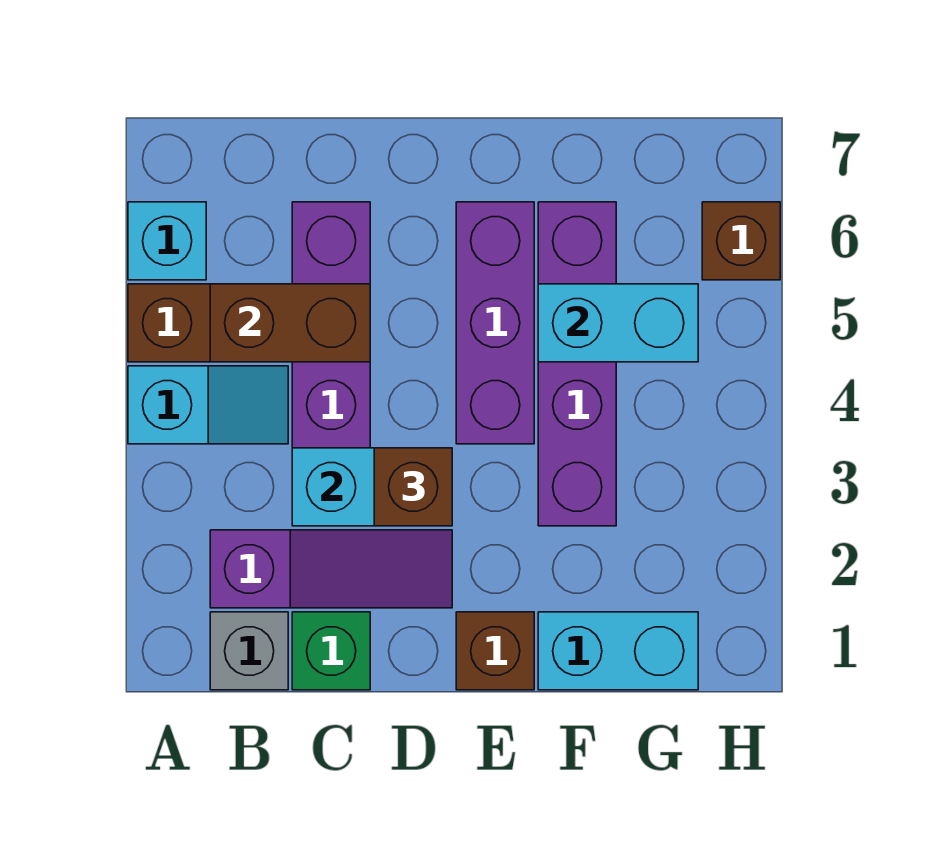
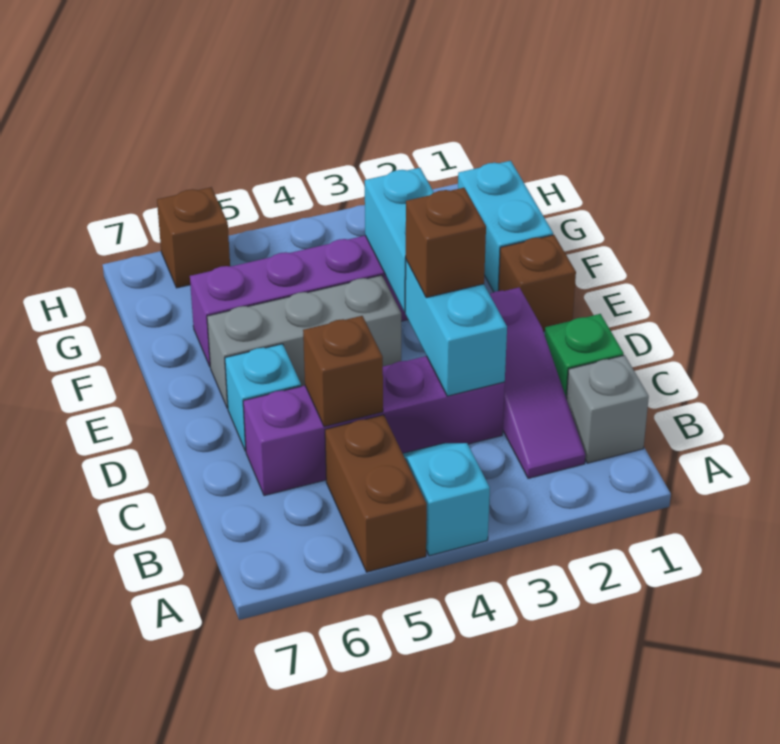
cyan 1x1 brick [128,202,206,280] -> cyan 1x1 brick moved to [225,344,301,451]
purple 1x3 slope [210,530,452,608] -> purple 1x3 slope turned to [490,288,585,478]
brown 1x2 brick [210,284,370,362] -> brown 1x1 brick [303,316,383,427]
purple 1x3 brick [456,202,534,444] -> grey 1x3 brick [207,275,401,408]
cyan 1x2 brick [538,284,698,362] -> cyan 1x2 brick moved to [365,168,434,312]

